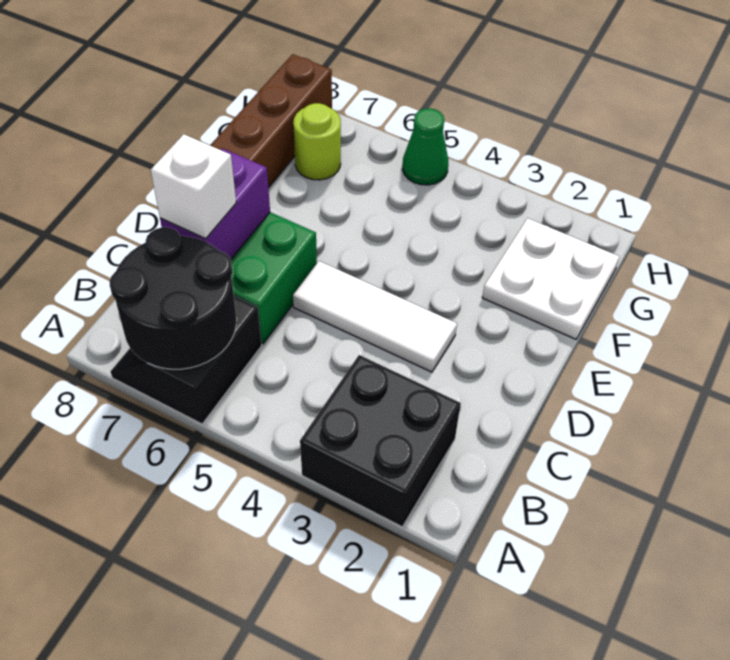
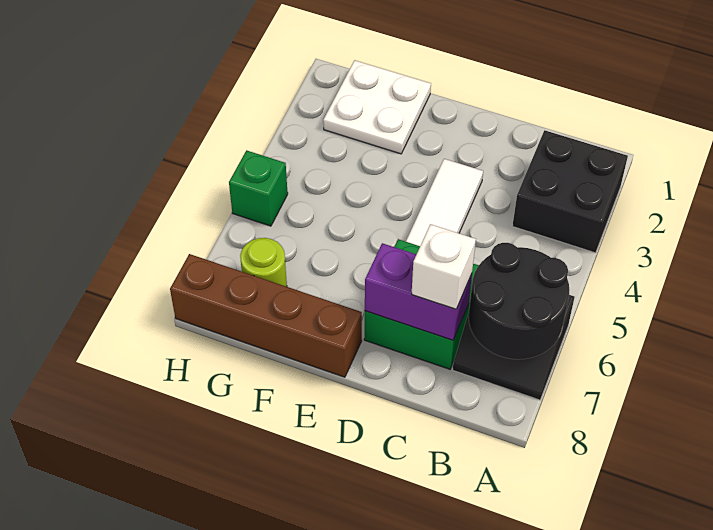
green 1x1 cone [402,109,448,185] -> green 1x1 brick [229,150,288,226]

